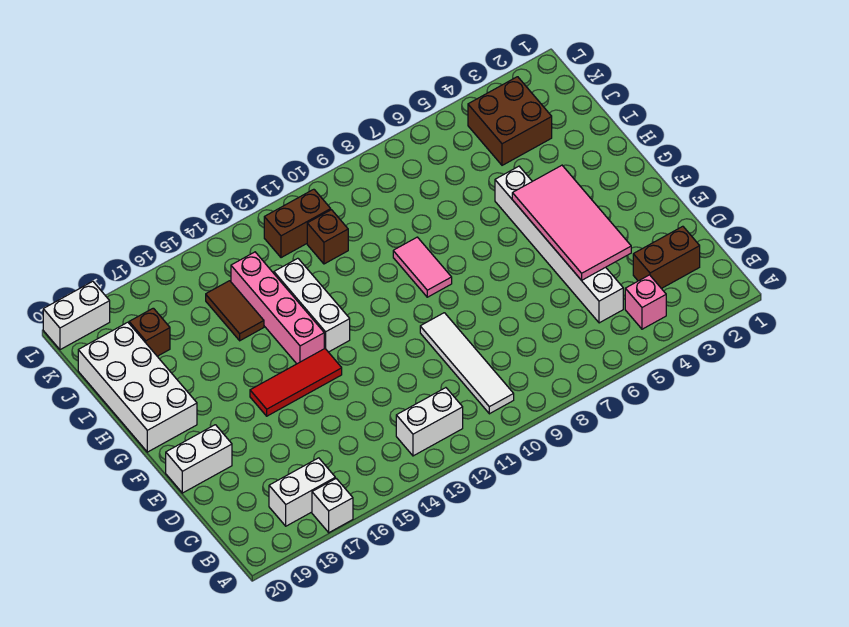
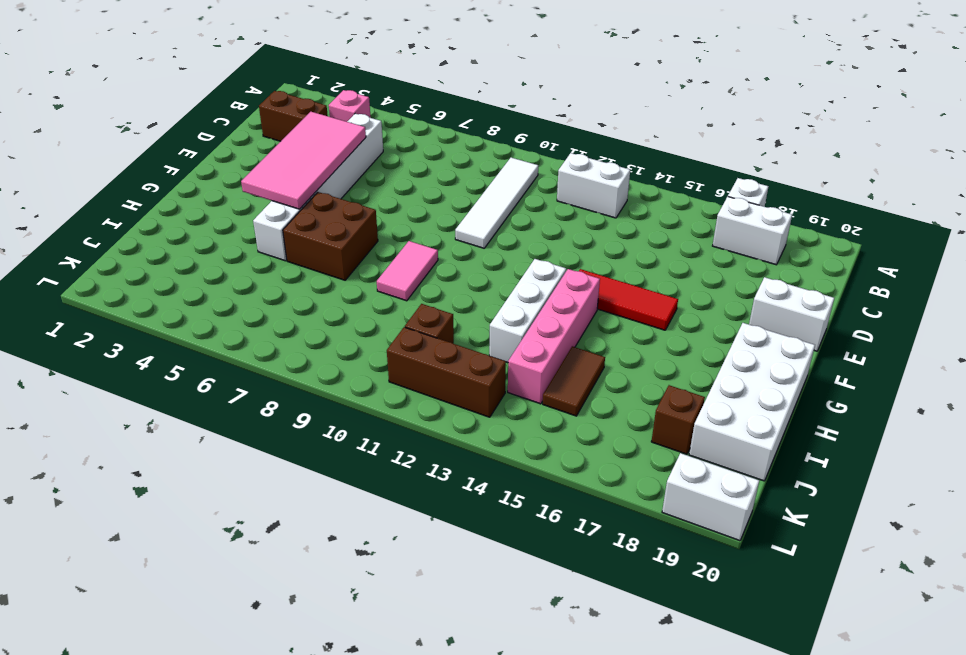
brown 2x2 brick [468,77,552,165] -> brown 2x2 brick moved to [283,192,378,280]
brown 1x2 brick [264,189,331,258] -> brown 1x3 brick [387,327,506,417]

